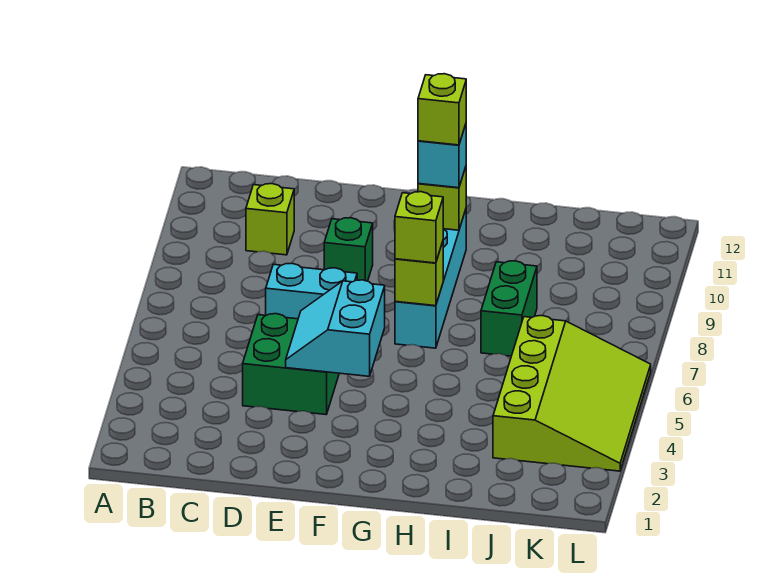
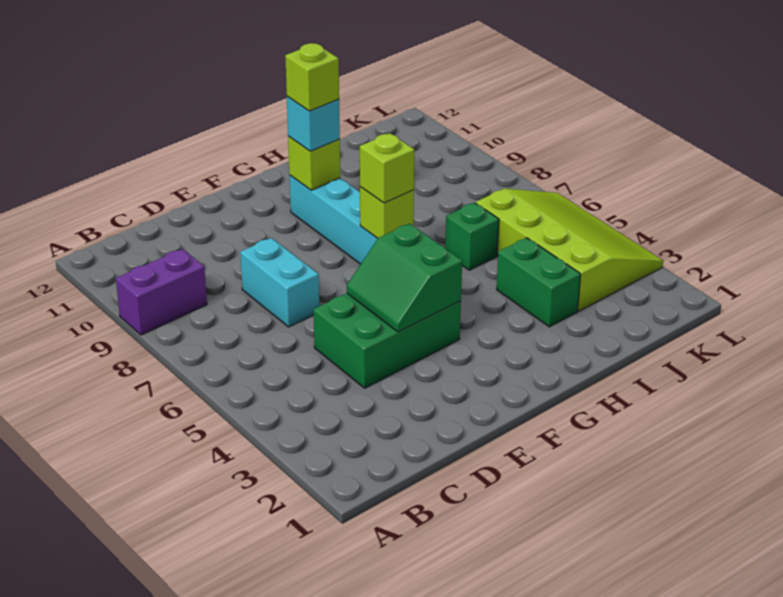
none -> purple 1x2 brick [116,249,207,335]
lime 1x1 brick [246,184,294,255] -> none
green 2x2 brick [243,314,339,415] -> green 2x3 brick [314,293,461,388]
cyan 1x2 brick [266,263,357,319] -> cyan 1x2 brick turned to [240,238,319,327]
cyan 2x2 slope [286,280,385,376] -> green 2x2 slope [347,224,462,332]
green 1x1 brick [324,218,373,281] -> green 1x1 brick moved to [445,203,499,270]
green 1x2 brick [481,261,537,356] -> green 1x2 brick moved to [497,238,581,327]

